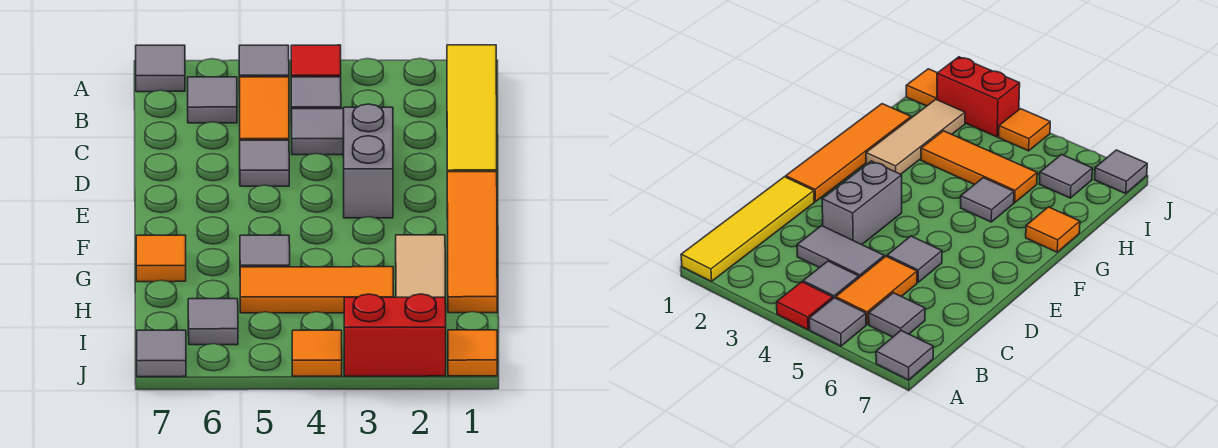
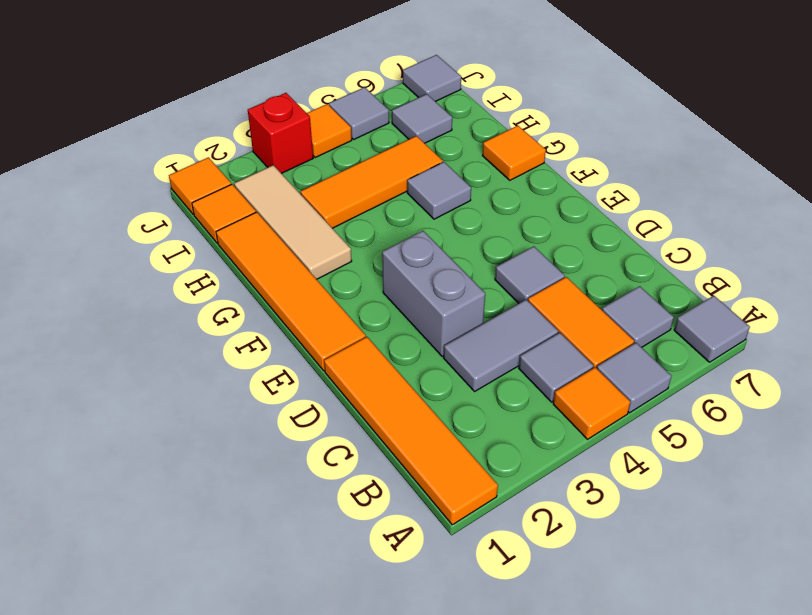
yellow 1x4 tile [447,45,497,172] -> orange 1x4 tile [324,337,498,525]
red 1x1 tile [291,45,341,77] -> orange 1x1 tile [553,367,630,439]
none -> orange 1x1 tile [192,184,256,243]
red 1x2 brick [344,294,446,376] -> red 1x1 brick [248,93,313,174]
none -> grey 1x1 tile [329,87,389,140]

